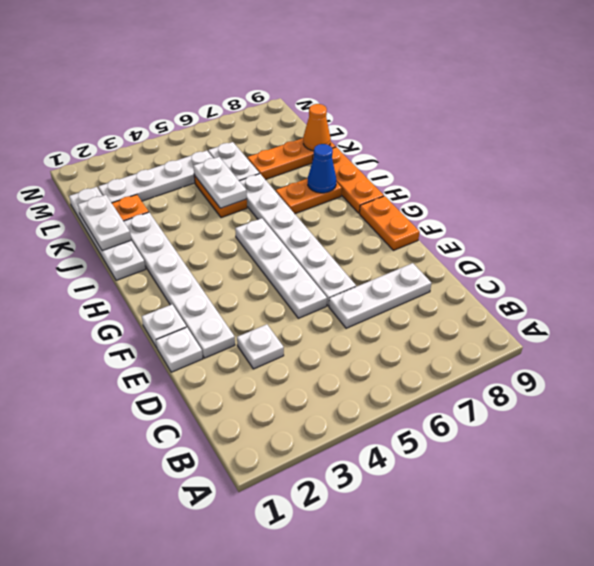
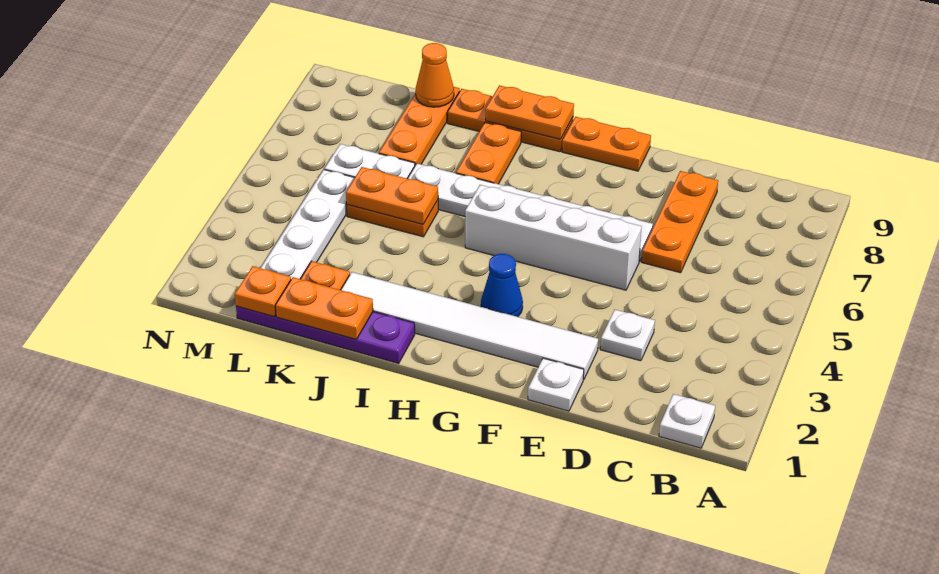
white 1x3 plate [329,263,431,328] -> orange 1x3 plate [642,171,718,273]
white 1x6 plate [124,212,235,358] -> white 1x6 tile [341,272,598,380]
white 1x4 plate [235,218,327,318] -> white 1x4 brick [465,185,642,290]
white 1x1 plate [142,305,187,348] -> white 1x1 plate moved to [659,394,715,448]
none -> orange 1x2 plate [486,85,574,139]
white 1x4 plate [69,187,146,280] -> purple 1x4 plate [236,306,415,363]
blue 1x1 cone [308,144,336,193] -> blue 1x1 cone moved to [481,254,523,317]
white 1x2 plate [78,195,131,251] -> orange 1x2 plate [275,277,373,339]
white 1x2 plate [193,157,247,208] -> orange 1x2 plate [346,167,438,224]
none -> orange 1x1 plate [235,266,291,317]

